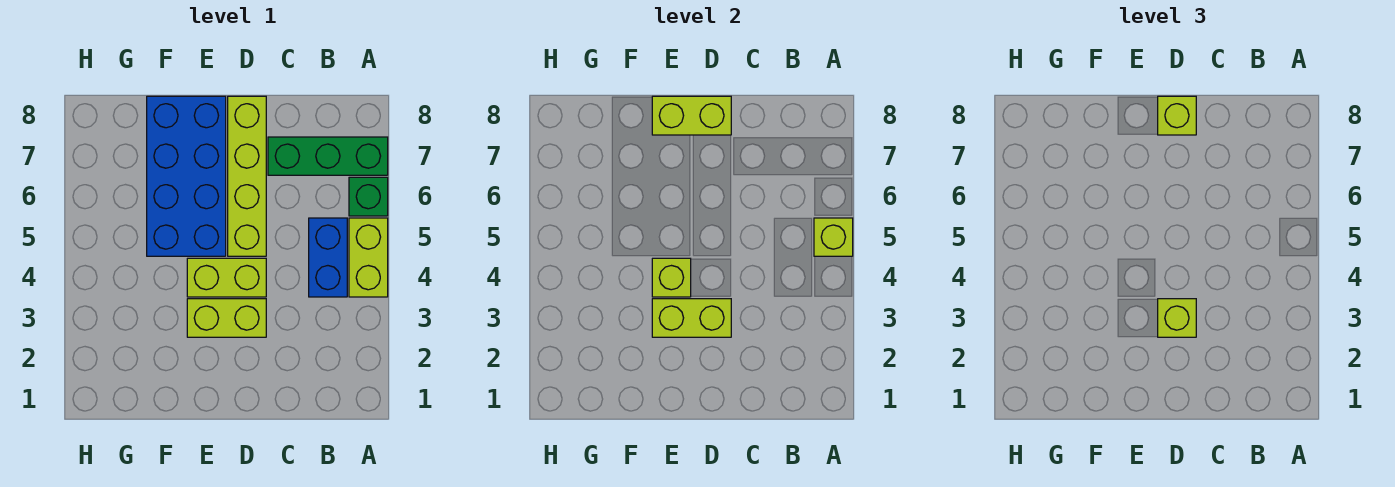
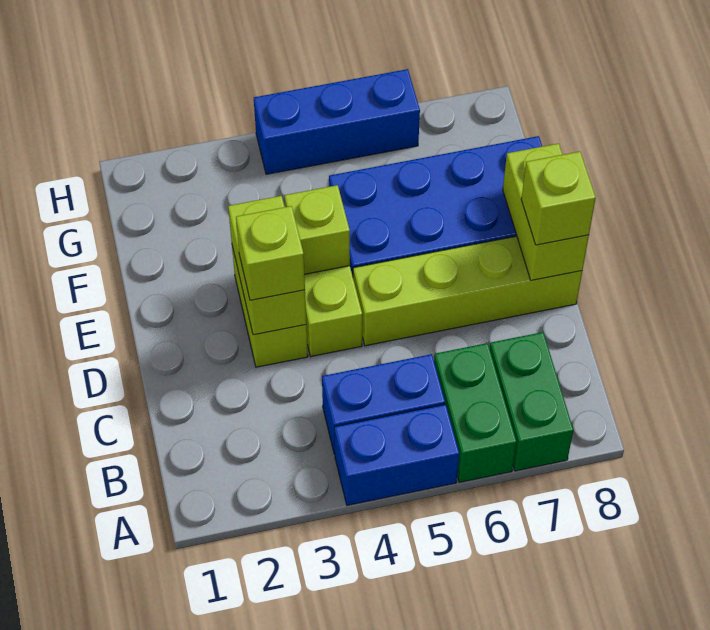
lime 1x2 brick [349,218,388,297] -> blue 1x2 brick [334,404,459,505]
lime 1x1 brick [814,218,853,256] -> none
green 1x1 brick [349,177,388,216] -> green 1x2 brick [434,343,516,482]
green 1x3 brick [268,137,388,175] -> green 1x2 brick [490,332,573,471]
none -> blue 1x3 brick [254,69,420,174]

